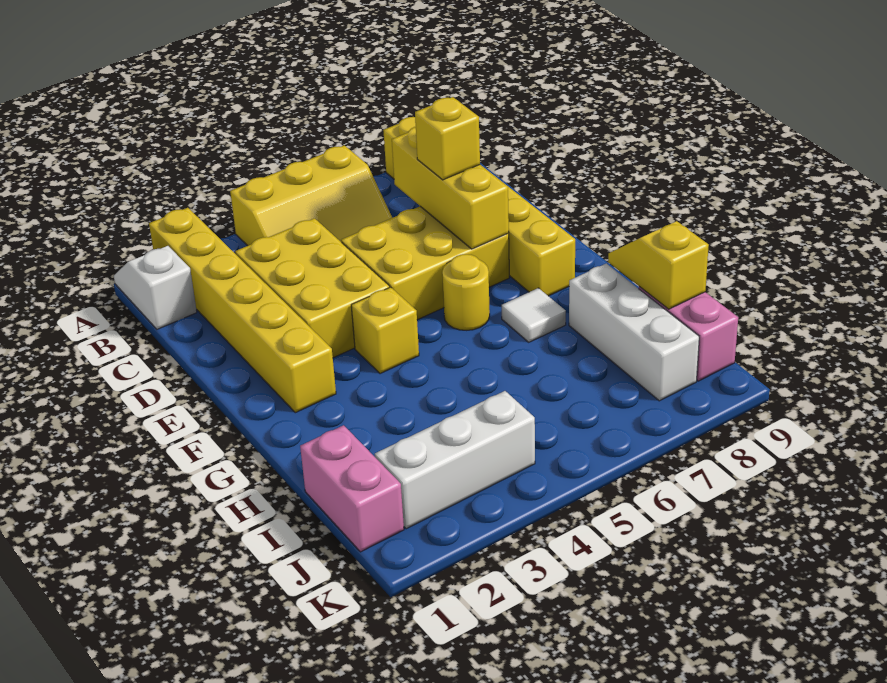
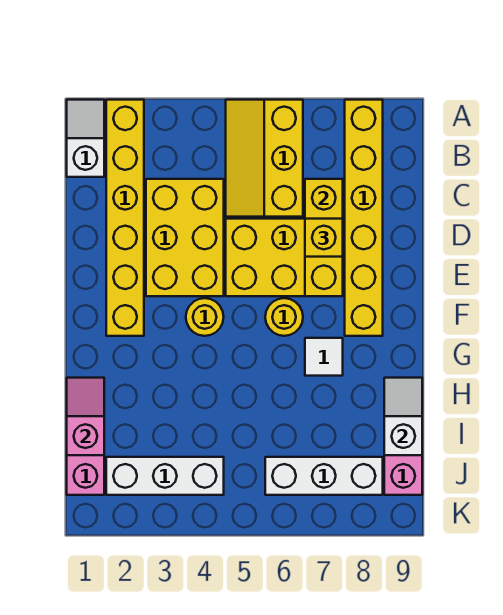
yellow 2x3 slope [230,145,392,246] -> yellow 2x3 slope turned to [226,100,303,217]
yellow 1x1 brick [351,287,419,374] -> yellow 1x1 round brick [186,298,224,336]
none -> pink 1x2 slope [67,378,104,455]
white 1x3 brick [569,263,699,401] -> white 1x3 brick turned to [265,457,383,495]
yellow 1x2 slope [608,221,709,309] -> white 1x2 slope [384,378,422,455]

